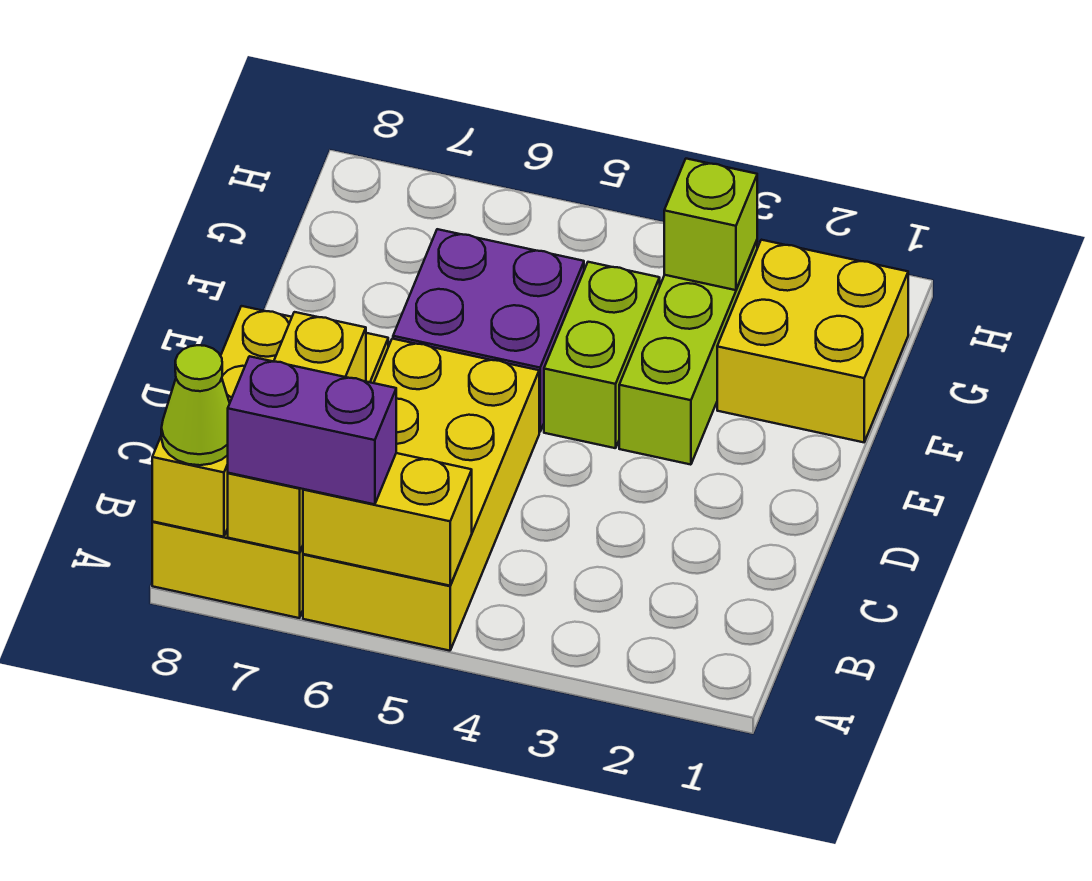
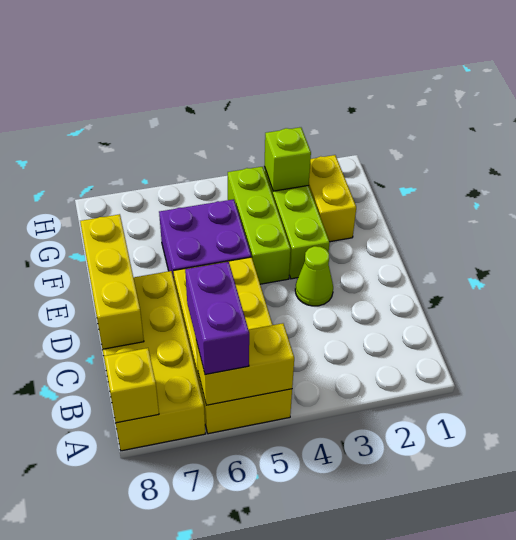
purple 1x2 brick [228,356,396,504] -> purple 1x2 brick turned to [185,262,249,375]
yellow 1x3 brick [228,312,366,553] -> yellow 1x3 brick moved to [80,214,144,349]
lime 1x1 cone [161,345,230,465] -> lime 1x1 cone moved to [295,246,333,306]
lime 1x2 brick [544,262,660,448] -> lime 1x3 brick [228,167,291,284]
yellow 2x2 brick [717,240,908,442] -> yellow 1x2 brick [309,155,356,242]

